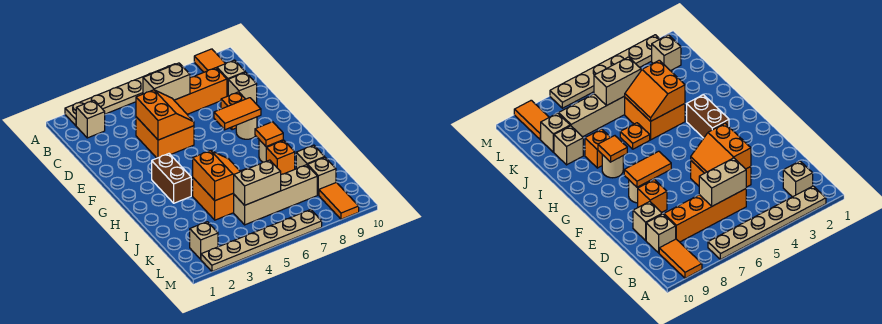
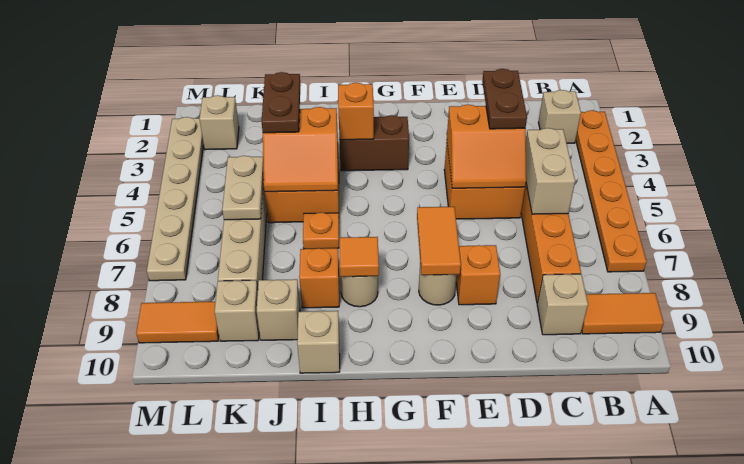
tan 1x6 plate [65,64,175,126] -> orange 1x6 plate [576,110,647,272]
none -> brown 1x2 plate [482,69,527,129]
tan 1x1 brick [228,72,257,103] -> tan 1x1 brick moved to [297,311,340,373]
none -> orange 1x1 brick [338,83,374,140]
none -> brown 1x2 plate [261,72,301,133]
tan 1x2 brick [234,160,281,205] -> tan 1x2 plate [222,156,264,220]

